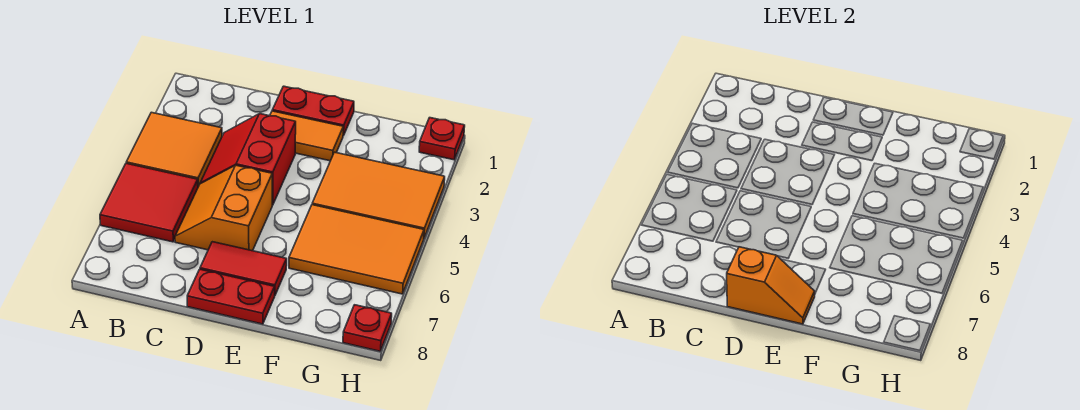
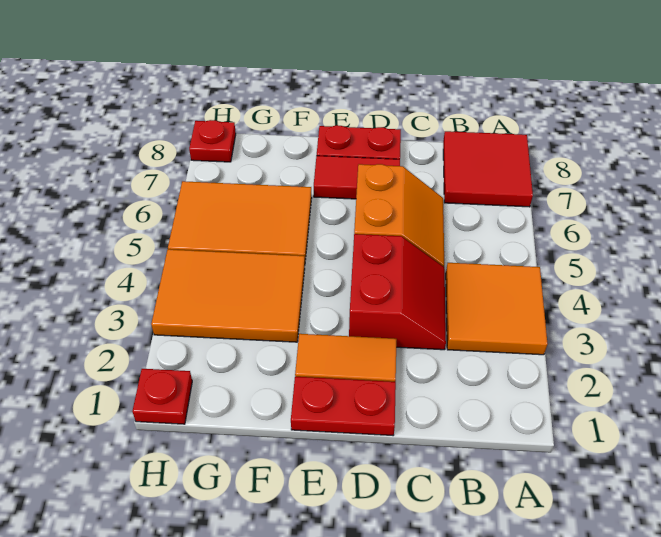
red 2x2 tile [100,163,198,242] -> red 2x2 tile moved to [443,131,533,207]
orange 1x2 slope [727,247,815,324] -> none

